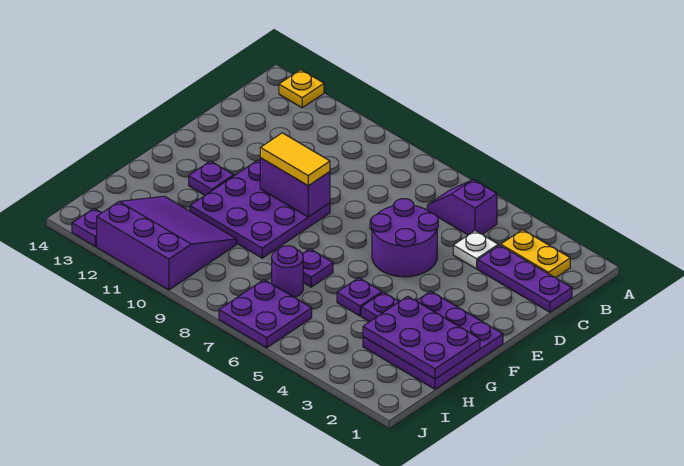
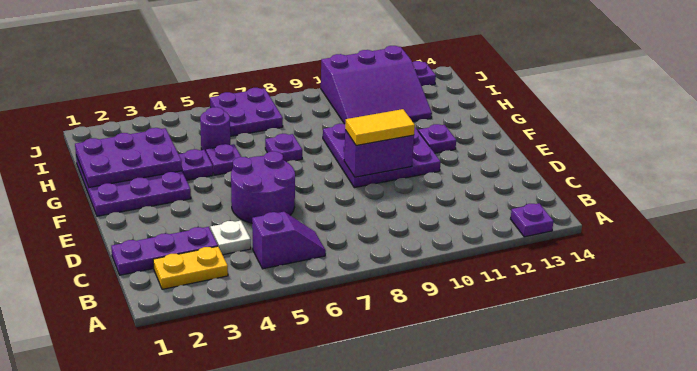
yellow 1x1 plate [279,70,324,108] -> purple 1x1 plate [511,203,554,237]
purple 1x1 round brick [272,246,303,297] -> purple 1x1 round brick moved to [200,107,230,152]

